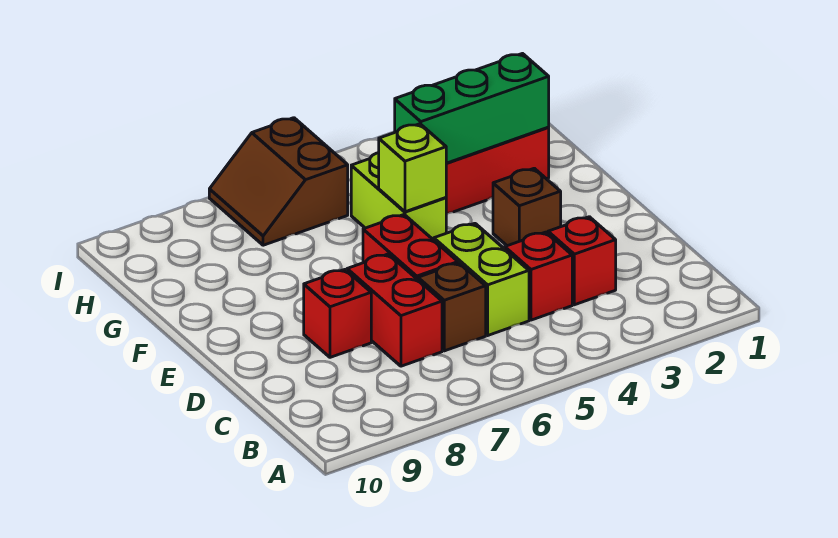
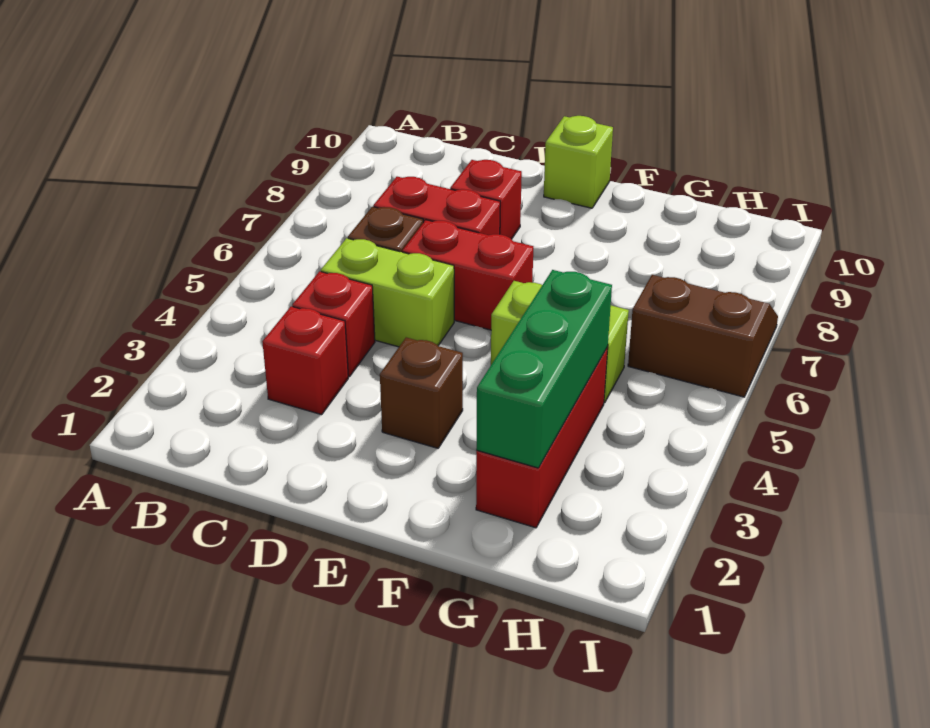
lime 1x1 brick [379,124,447,212] -> lime 1x1 brick moved to [544,116,613,208]

